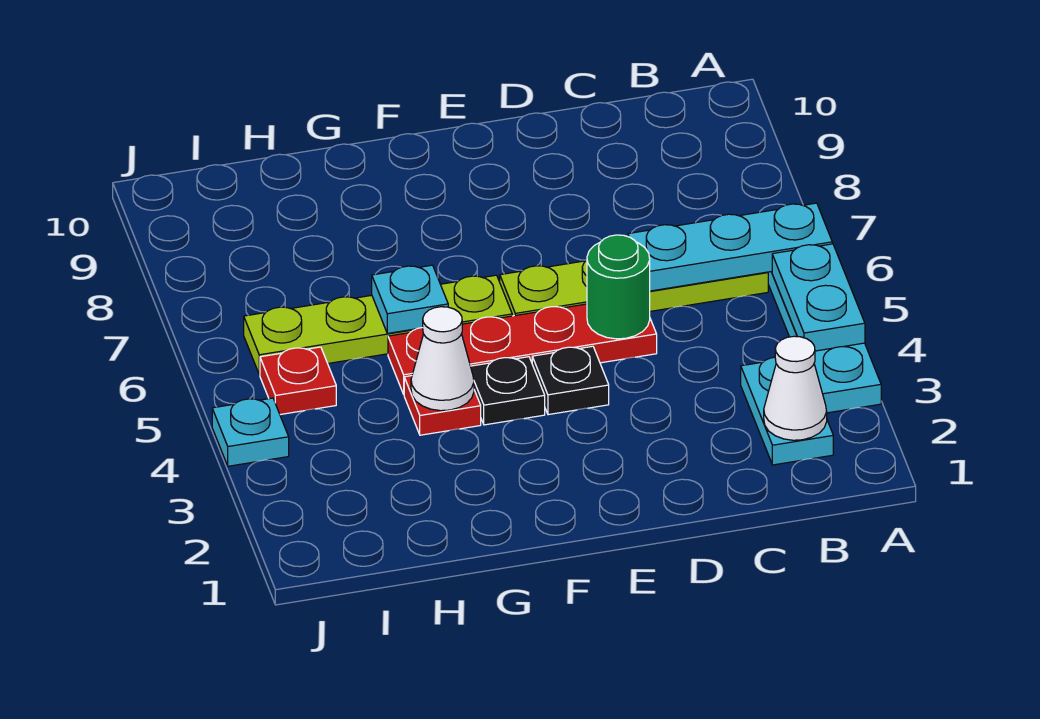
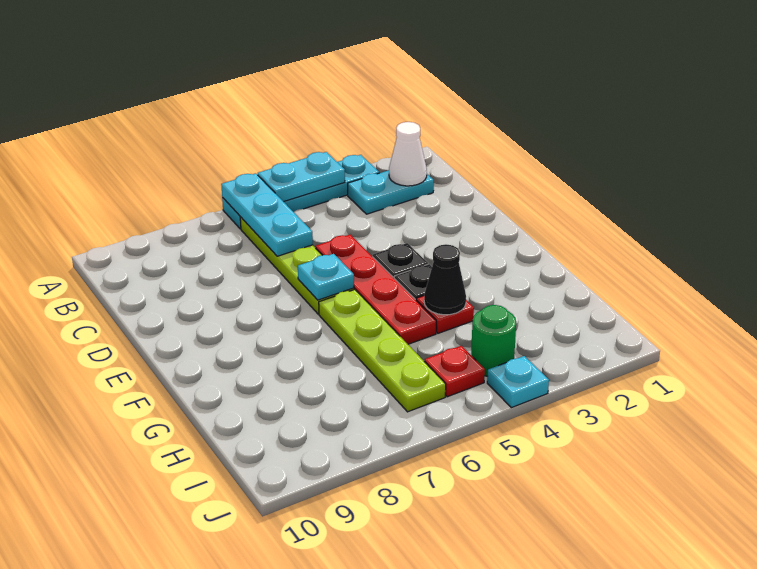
green 1x1 round brick [587,235,650,339] -> green 1x1 round brick moved to [471,305,516,376]
white 1x1 cone [411,307,474,411] -> black 1x1 cone [424,244,466,315]
cyan 1x1 plate [372,265,448,333] -> cyan 1x1 plate moved to [298,254,354,300]

